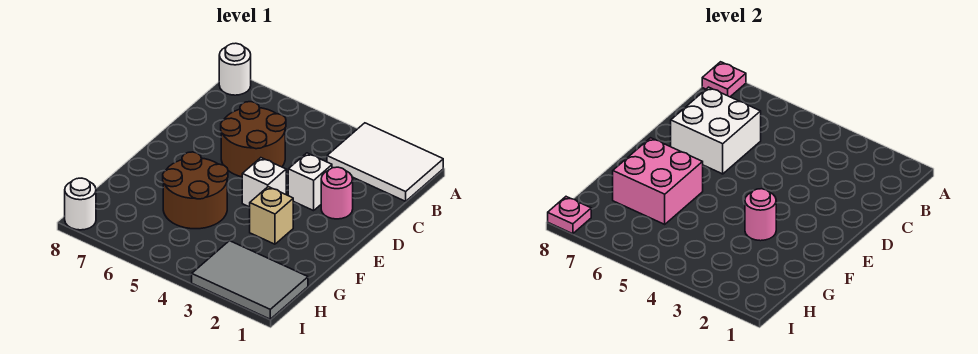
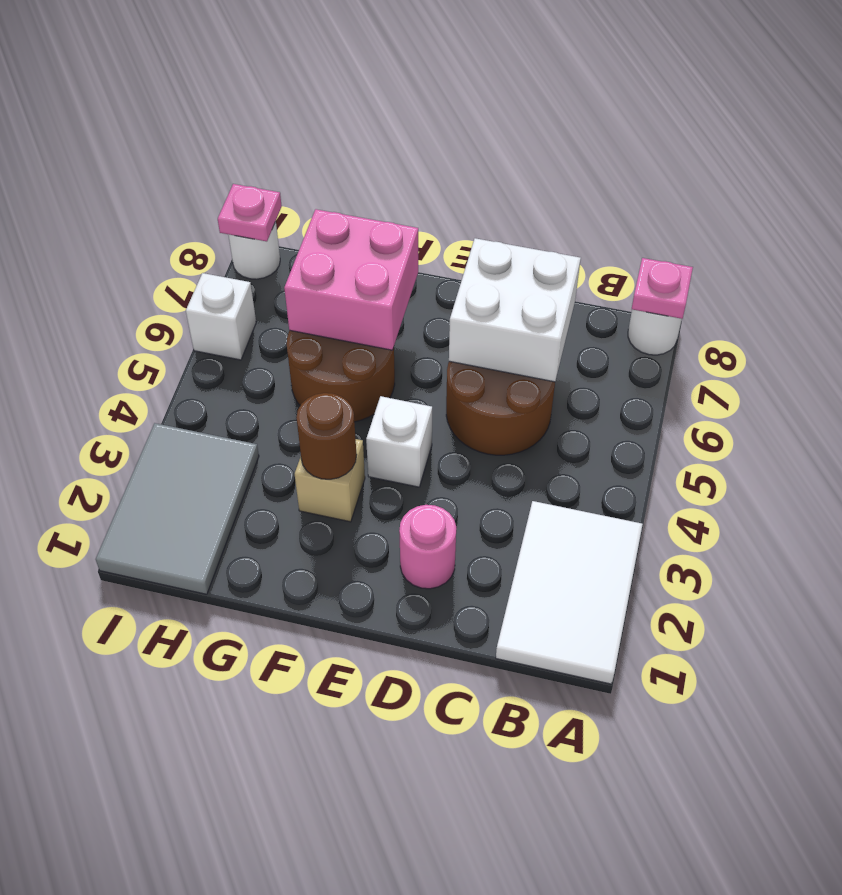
white 1x1 brick [288,153,332,211] -> white 1x1 brick moved to [186,273,256,360]
pink 1x1 round brick [745,189,776,241] -> brown 1x1 round brick [296,393,357,479]

